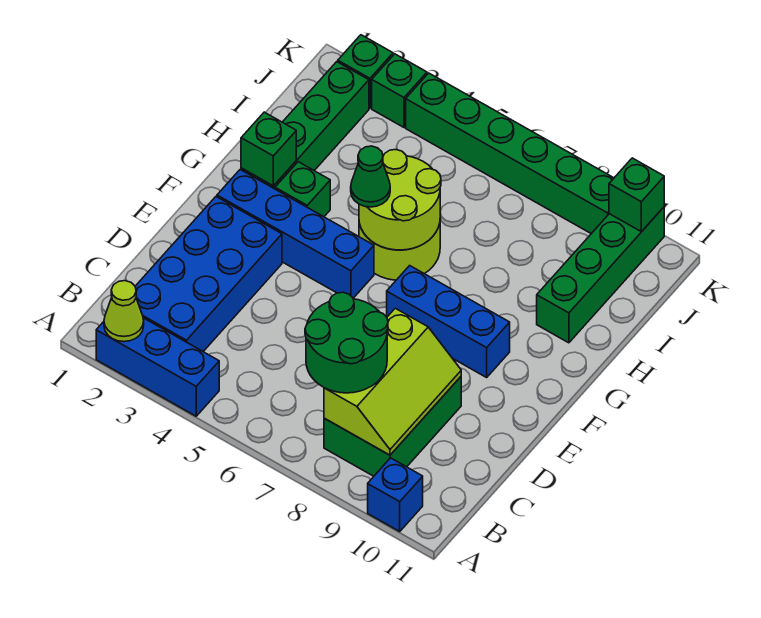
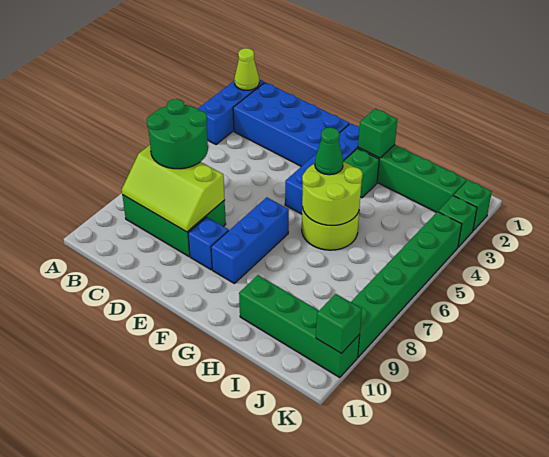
blue 1x1 brick [368,458,423,531] -> blue 1x1 brick moved to [188,217,229,270]

